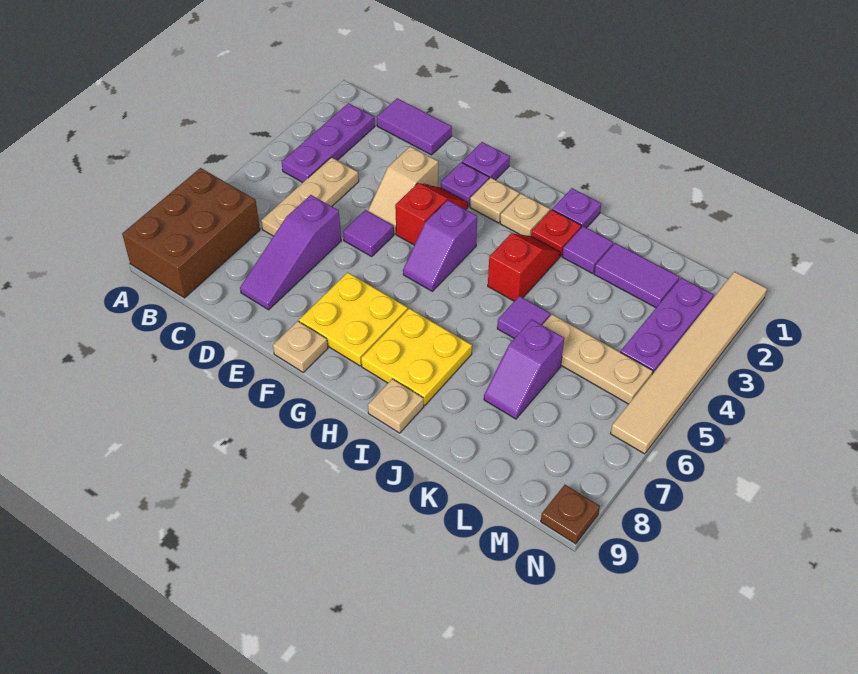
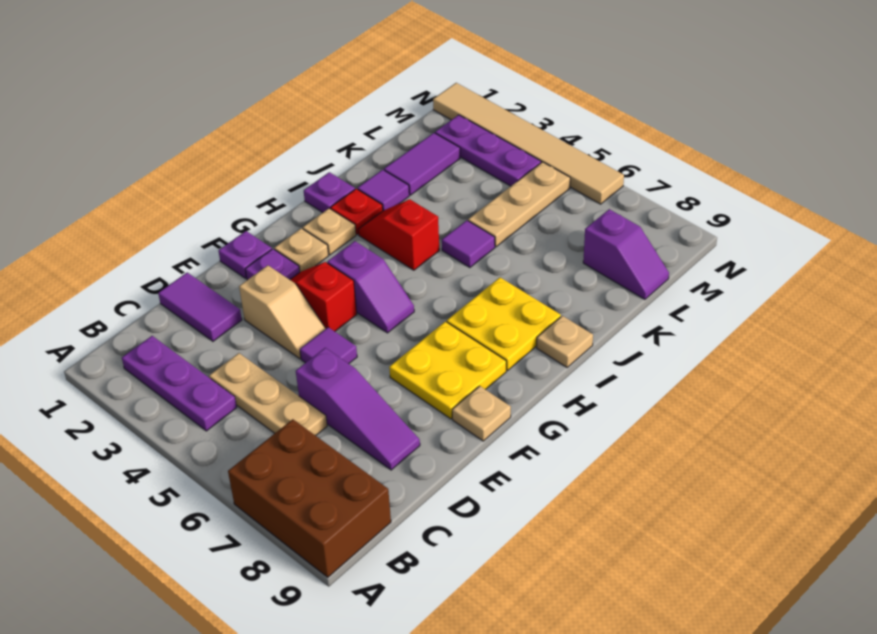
purple 1x2 tile [377,98,452,155] -> purple 1x2 tile turned to [158,273,242,341]
purple 1x2 slope [484,320,564,419] -> purple 1x2 slope moved to [583,209,669,299]
brown 1x1 plate [541,485,600,544] -> none

